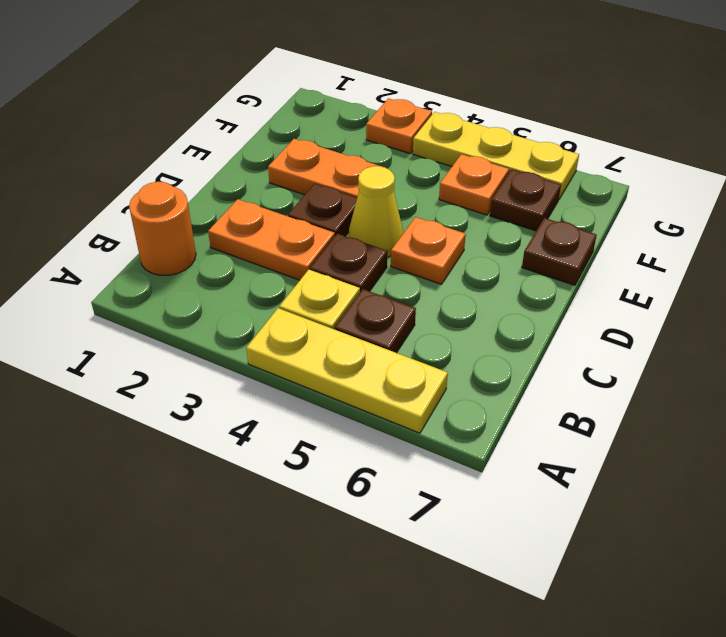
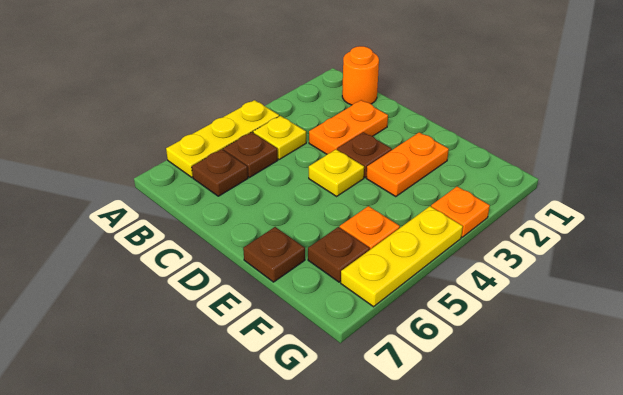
brown 1x1 plate [310,234,387,292] -> brown 1x1 plate moved to [192,149,248,196]
yellow 1x1 cone [349,166,403,257] -> yellow 1x1 plate [309,150,364,196]
orange 1x1 plate [391,217,466,284] -> none

